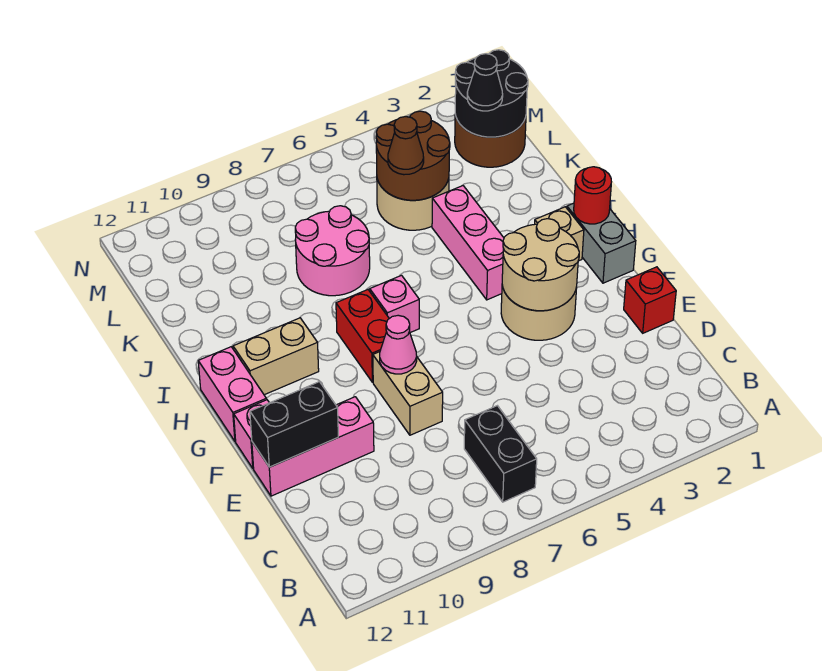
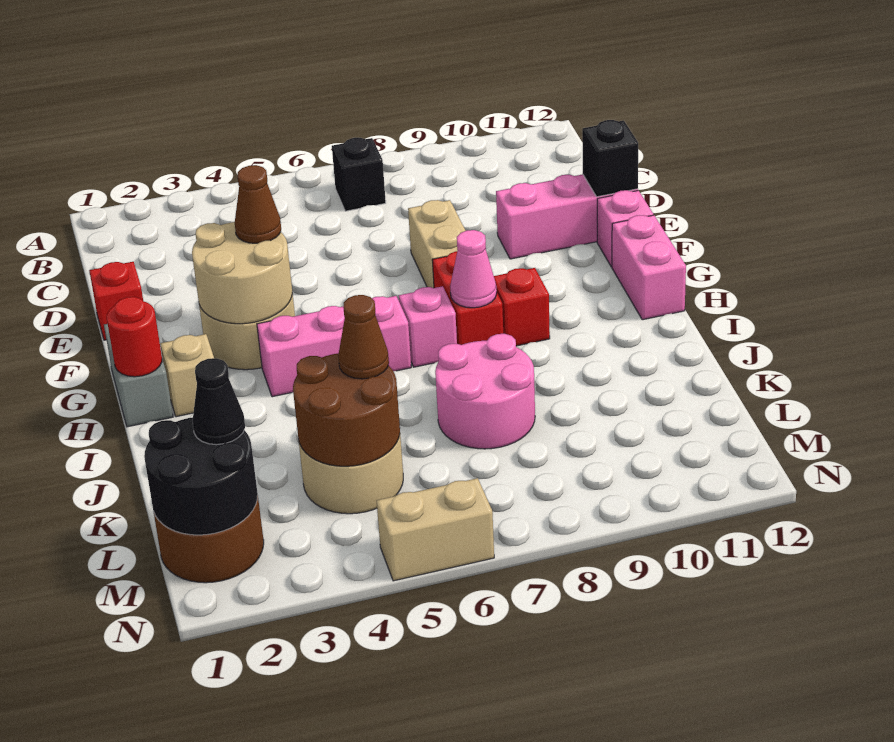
black 1x2 brick [464,406,537,502] -> black 1x1 brick [332,138,386,211]
black 1x2 brick [250,382,338,467] -> black 1x1 brick [582,120,638,197]
none -> brown 1x1 cone [235,165,281,243]
pink 1x1 cone [380,315,417,374] -> pink 1x1 cone moved to [450,230,497,308]
pink 1x3 brick [432,186,504,300] -> pink 1x3 brick turned to [257,296,411,397]
none -> red 1x1 brick [494,268,550,346]
tan 1x2 brick [233,318,319,395] -> tan 1x2 brick moved to [377,478,494,581]

